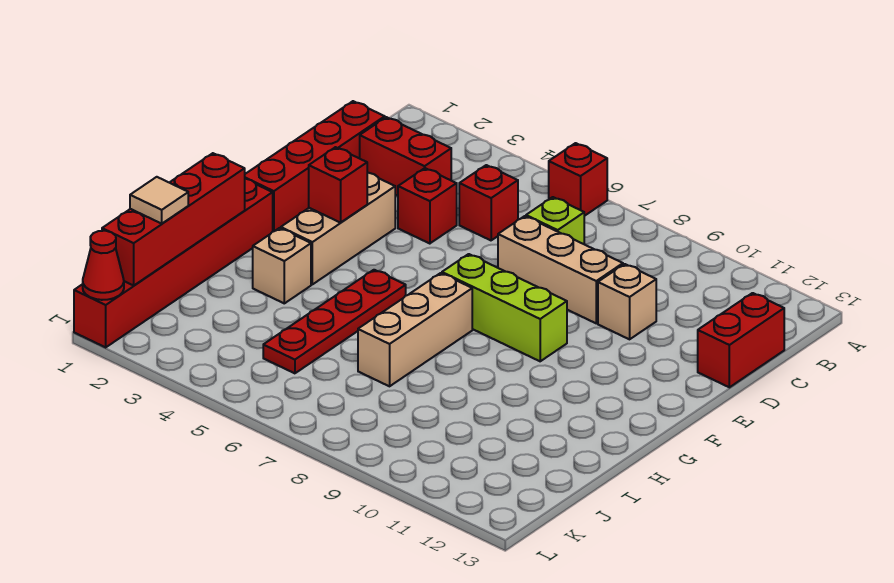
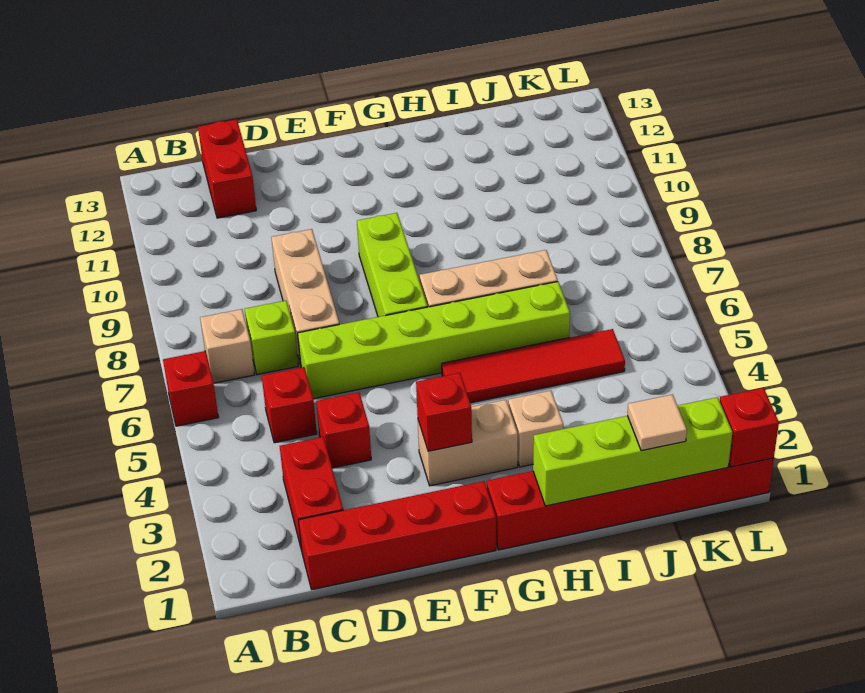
red 1x2 brick [698,293,784,387] -> red 1x2 brick turned to [198,119,256,218]
none -> lime 1x6 brick [298,282,570,399]
tan 1x1 brick [598,264,656,339] -> tan 1x1 brick moved to [200,309,255,383]
tan 1x3 brick [281,173,395,284] -> tan 1x2 brick [418,400,518,486]
red 1x4 plate [263,270,406,373] -> red 1x4 tile [442,329,625,403]
red 1x4 brick [102,153,245,285] -> lime 1x4 brick [533,397,732,506]
red 1x1 cone [83,231,124,300] -> red 1x1 brick [720,388,779,467]

